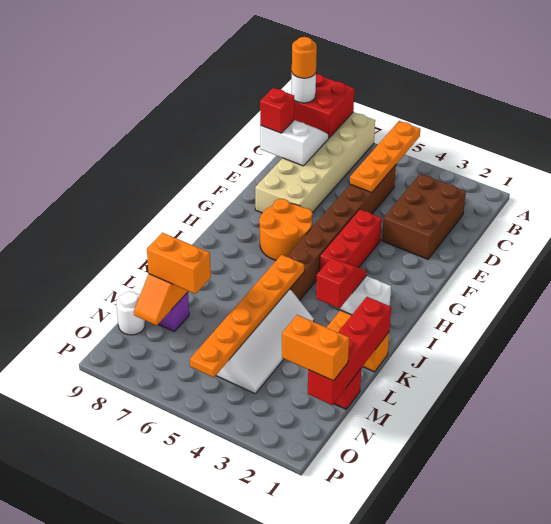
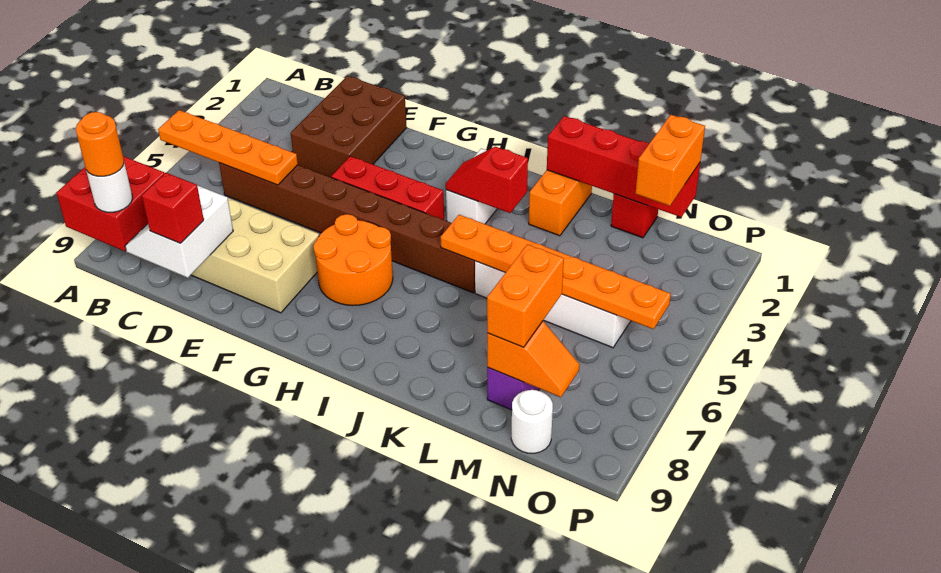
brown 2x3 brick [382,174,466,259] -> brown 2x3 brick turned to [291,76,407,177]

